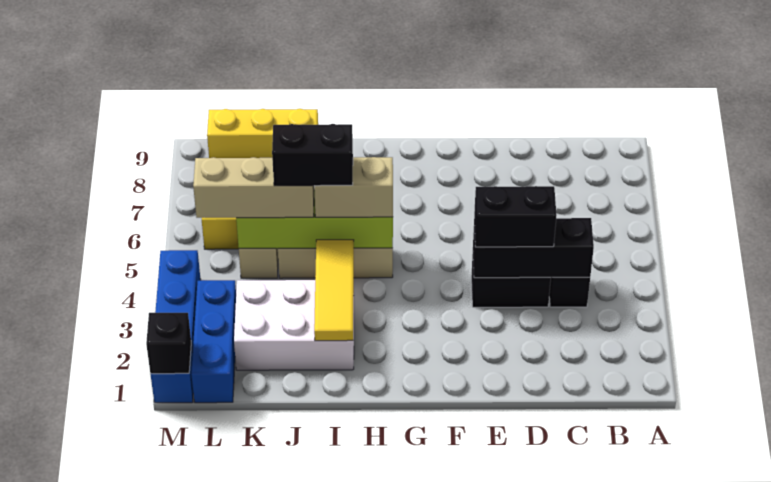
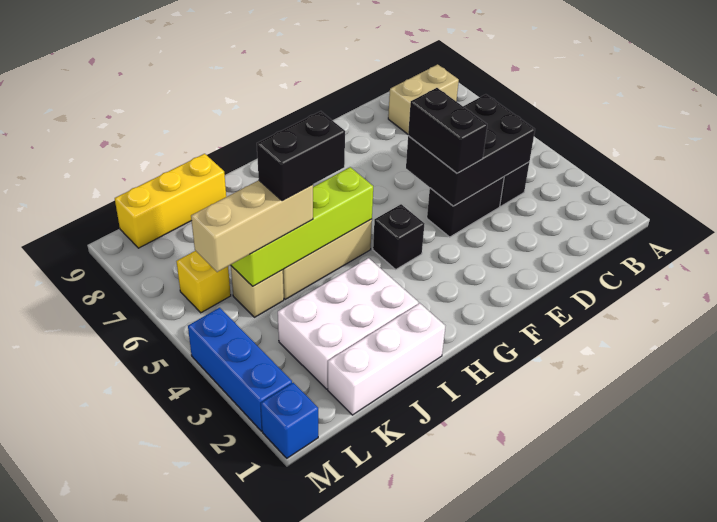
black 1x3 brick [473,218,594,278] -> black 2x3 brick [406,94,535,206]
black 1x2 brick [474,186,556,247] -> black 1x2 brick turned to [408,88,487,173]
tan 1x2 brick [314,157,393,217] -> tan 1x2 brick moved to [388,64,459,134]
none -> white 1x3 brick [328,303,445,415]
yellow 1x3 tile [314,240,354,341] -> none
blue 1x3 brick [191,280,236,403] -> none
black 1x1 brick [146,313,191,374] -> black 1x1 brick moved to [373,204,425,269]

